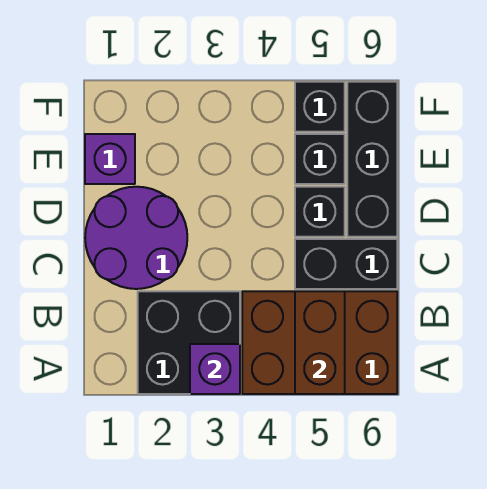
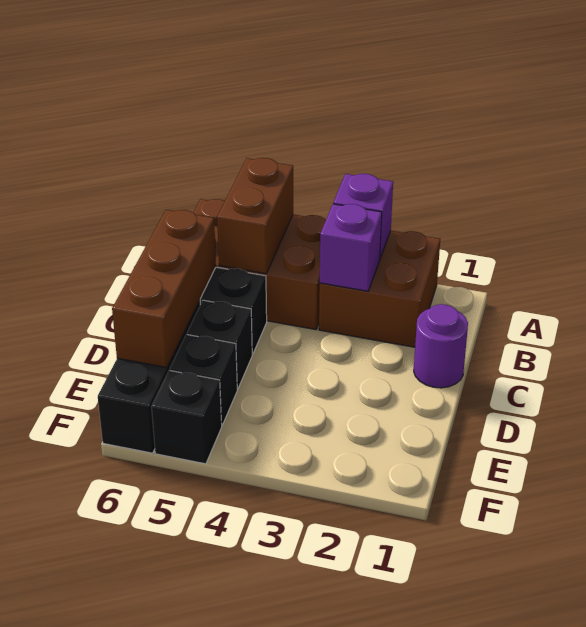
black 2x2 brick [138,291,240,394] -> brown 2x2 brick [319,231,440,347]
purple 2x2 round brick [85,187,187,289] -> purple 1x1 round brick [414,304,468,388]
none -> brown 1x3 brick [112,210,216,368]
purple 1x1 brick [85,134,135,184] -> purple 1x1 brick moved to [320,204,382,291]

